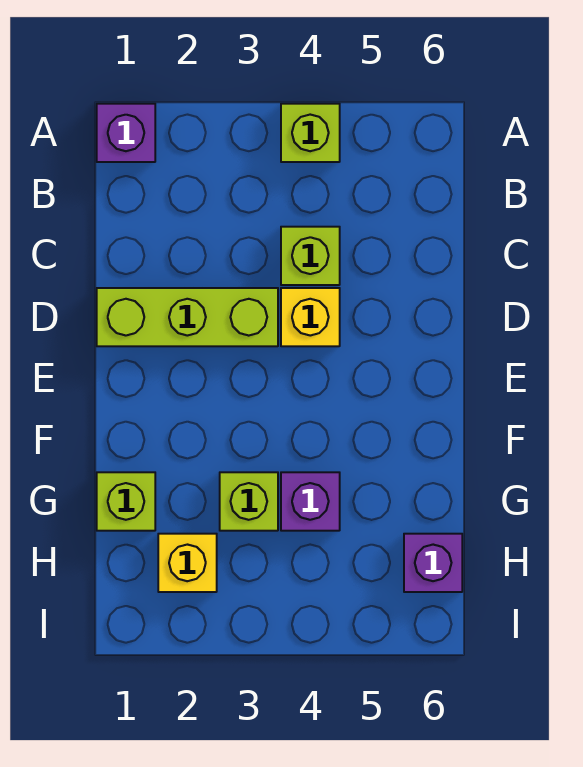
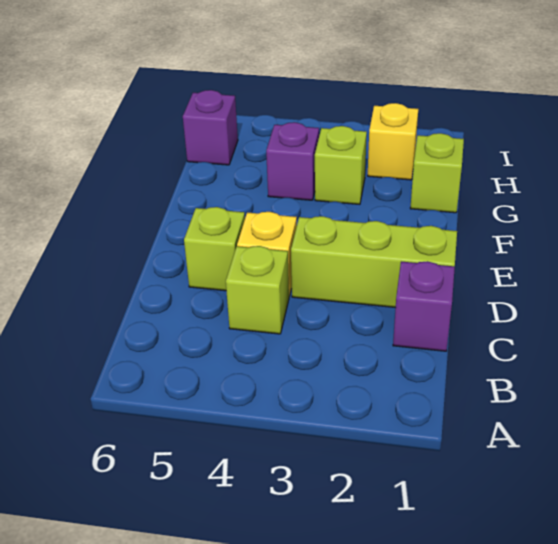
purple 1x1 brick [97,104,155,162] -> purple 1x1 brick moved to [393,261,455,351]
lime 1x1 brick [281,104,340,162] -> lime 1x1 brick moved to [184,207,245,291]

